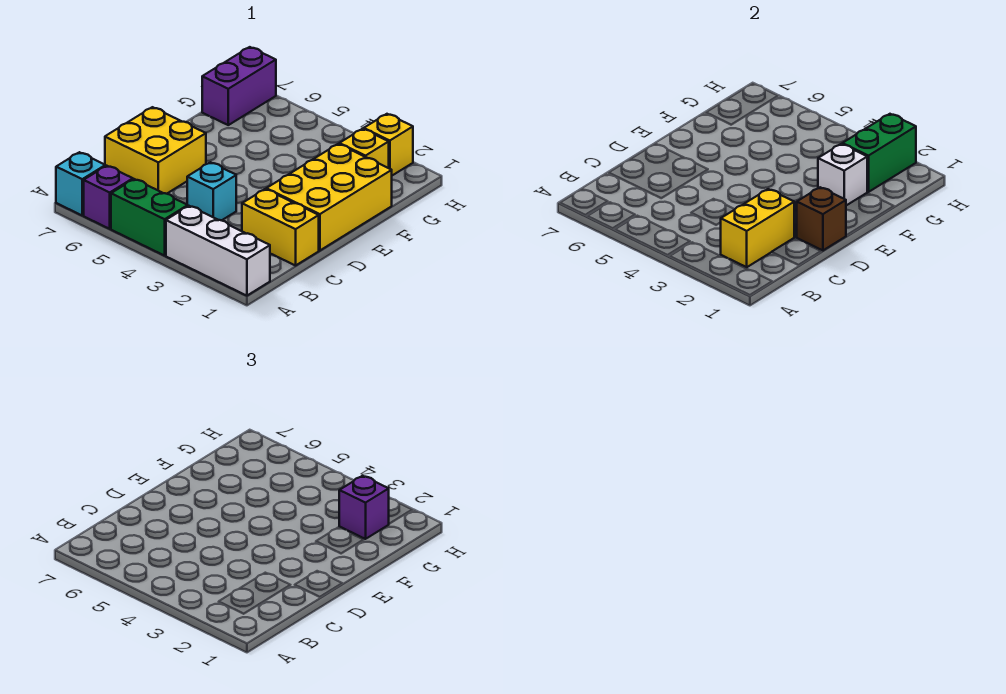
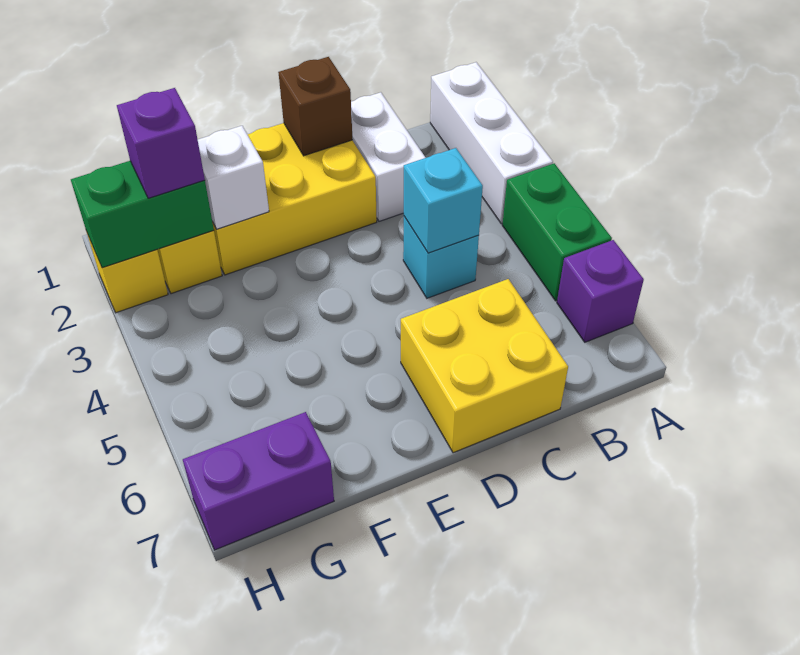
cyan 1x1 brick [56,152,105,215] -> cyan 1x1 brick moved to [404,148,483,253]
yellow 1x2 brick [720,189,794,267] -> none
yellow 1x2 brick [242,189,319,266] -> white 1x2 brick [351,92,426,221]

